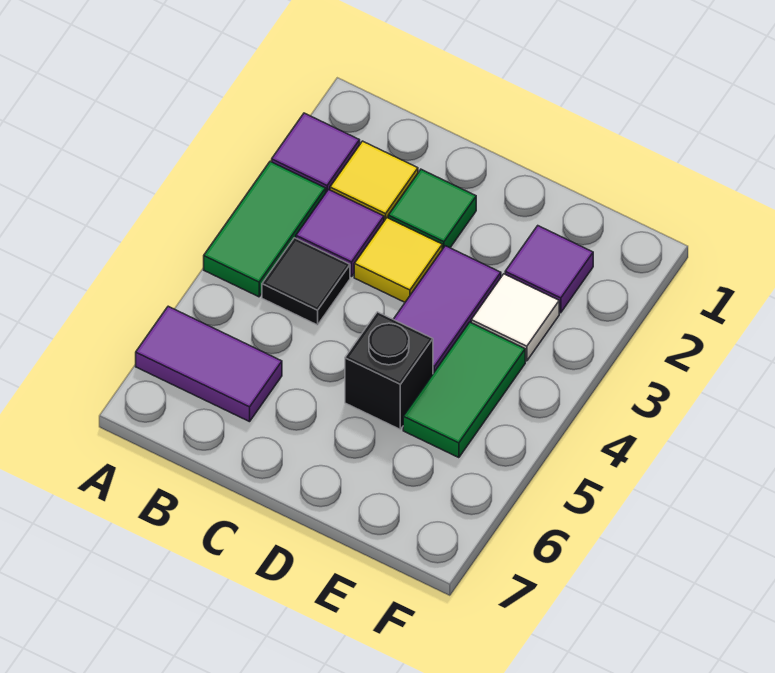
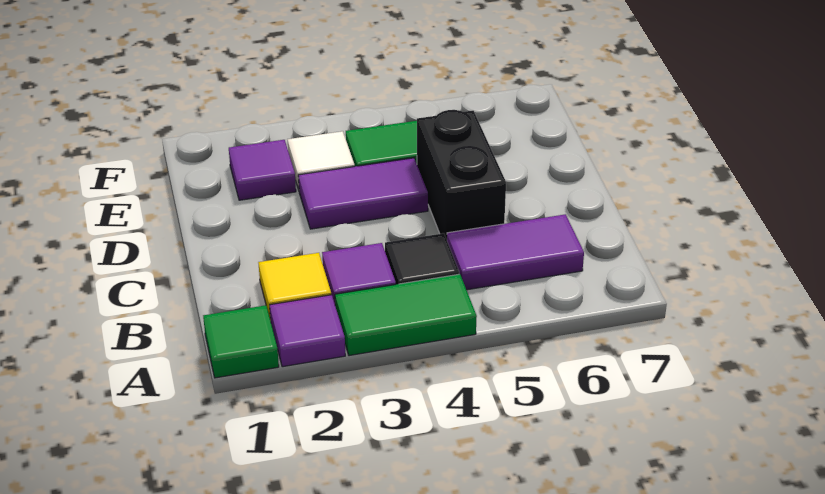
purple 1x2 tile [136,306,282,422] -> purple 1x2 tile turned to [447,214,584,290]
green 1x1 tile [388,169,476,249] -> green 1x1 tile moved to [203,305,279,378]
yellow 1x1 tile [354,218,442,302] -> none
black 1x1 brick [345,312,433,429] -> black 1x2 brick [417,110,506,239]

